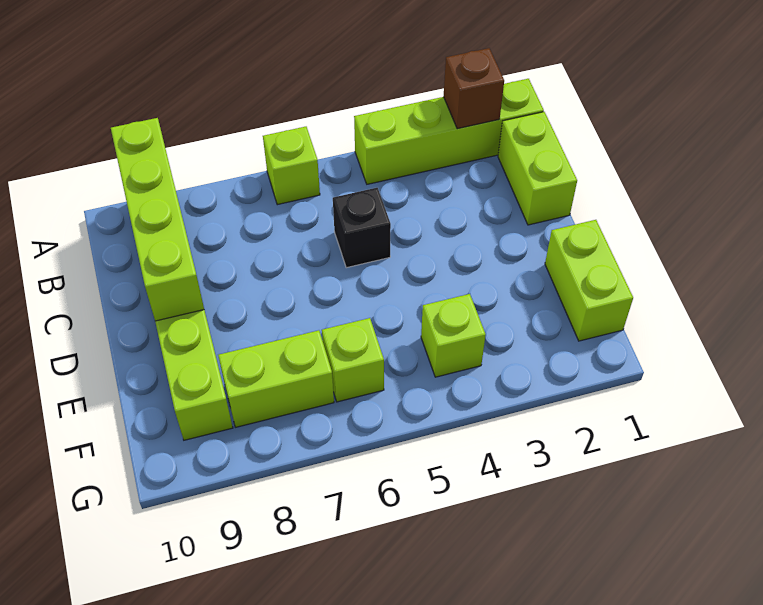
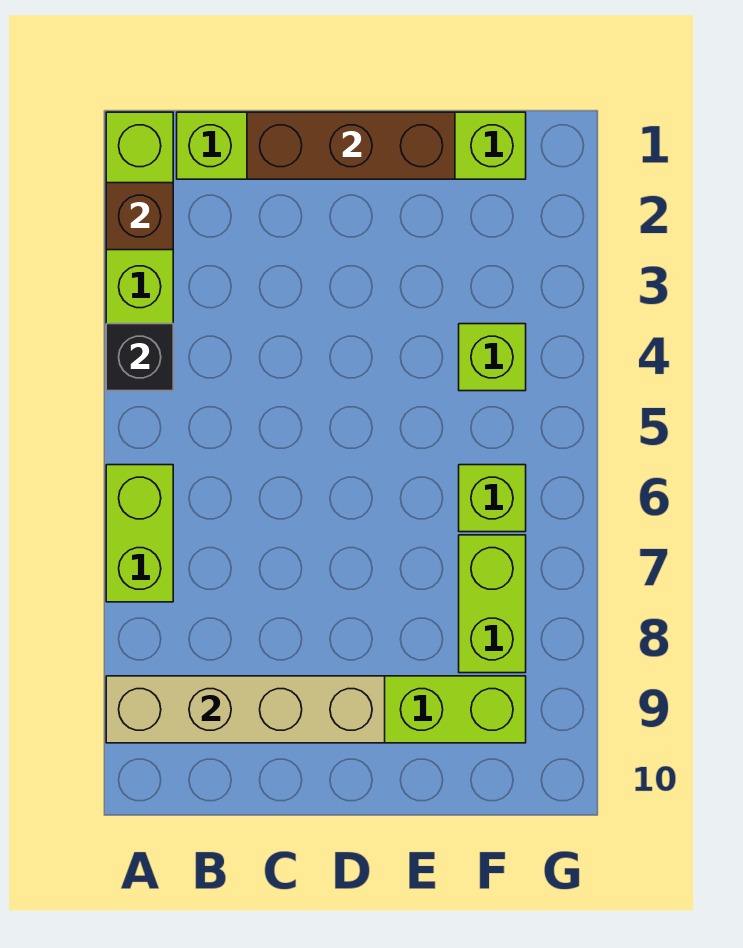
lime 1x1 brick [263,127,320,205] -> lime 1x2 brick [106,465,173,602]
lime 1x4 brick [111,118,204,321] -> tan 1x4 brick [106,676,385,743]
none -> brown 1x3 brick [247,112,455,179]
black 1x1 brick [333,188,391,268] -> black 1x1 brick moved to [106,324,173,391]

